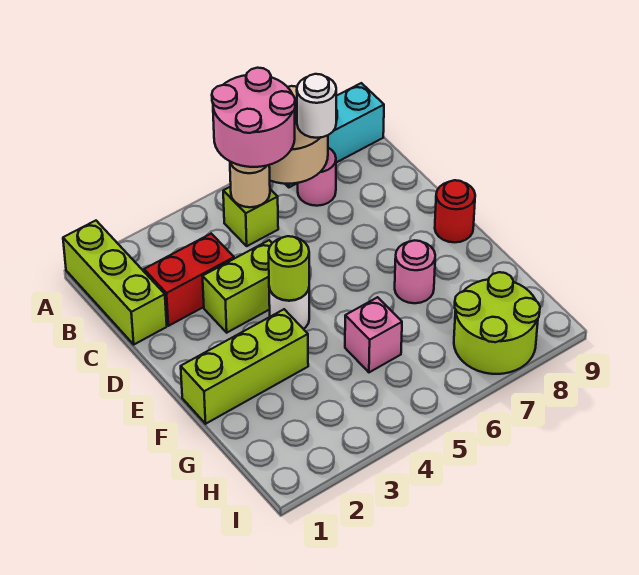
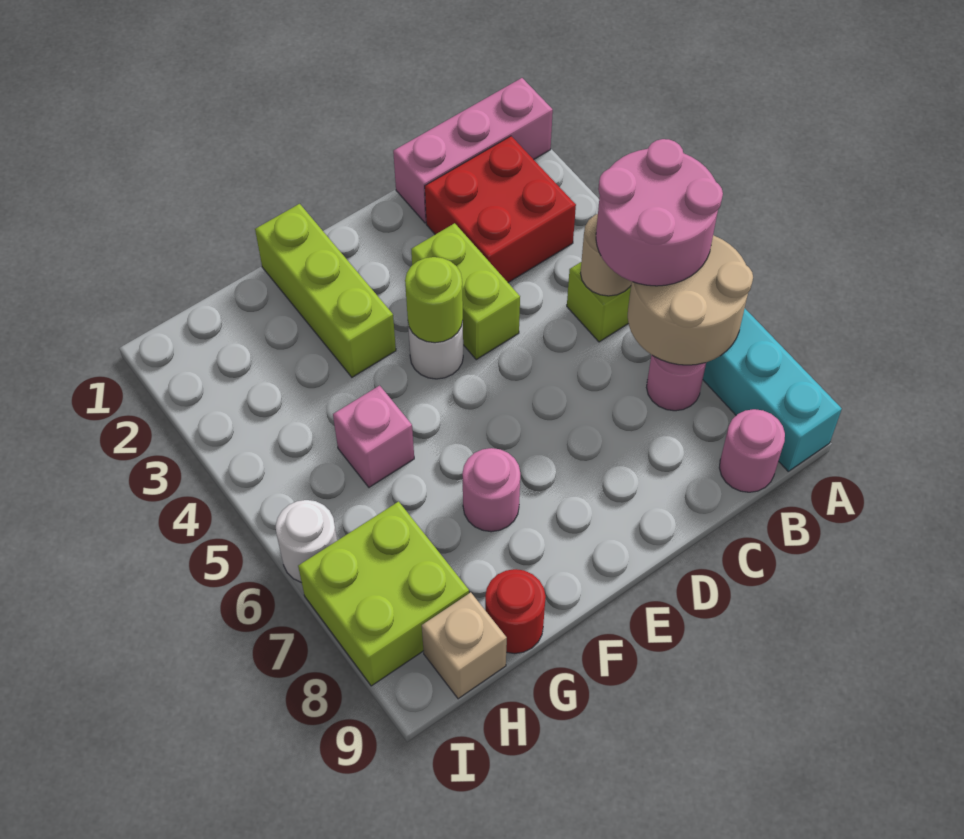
lime 1x3 brick [63,221,167,344] -> pink 1x3 brick [393,78,553,223]
white 1x1 round brick [297,74,336,138] -> white 1x1 round brick moved to [276,500,337,583]
none -> pink 1x1 round brick [719,409,785,492]
red 1x2 brick [144,234,234,326] -> red 2x2 brick [425,136,576,283]
red 1x1 round brick [435,180,475,242] -> red 1x1 round brick moved to [485,569,546,654]
lime 2x2 round brick [454,272,540,374] -> lime 2x2 brick [298,502,469,686]
none -> tan 1x1 brick [422,592,507,699]

